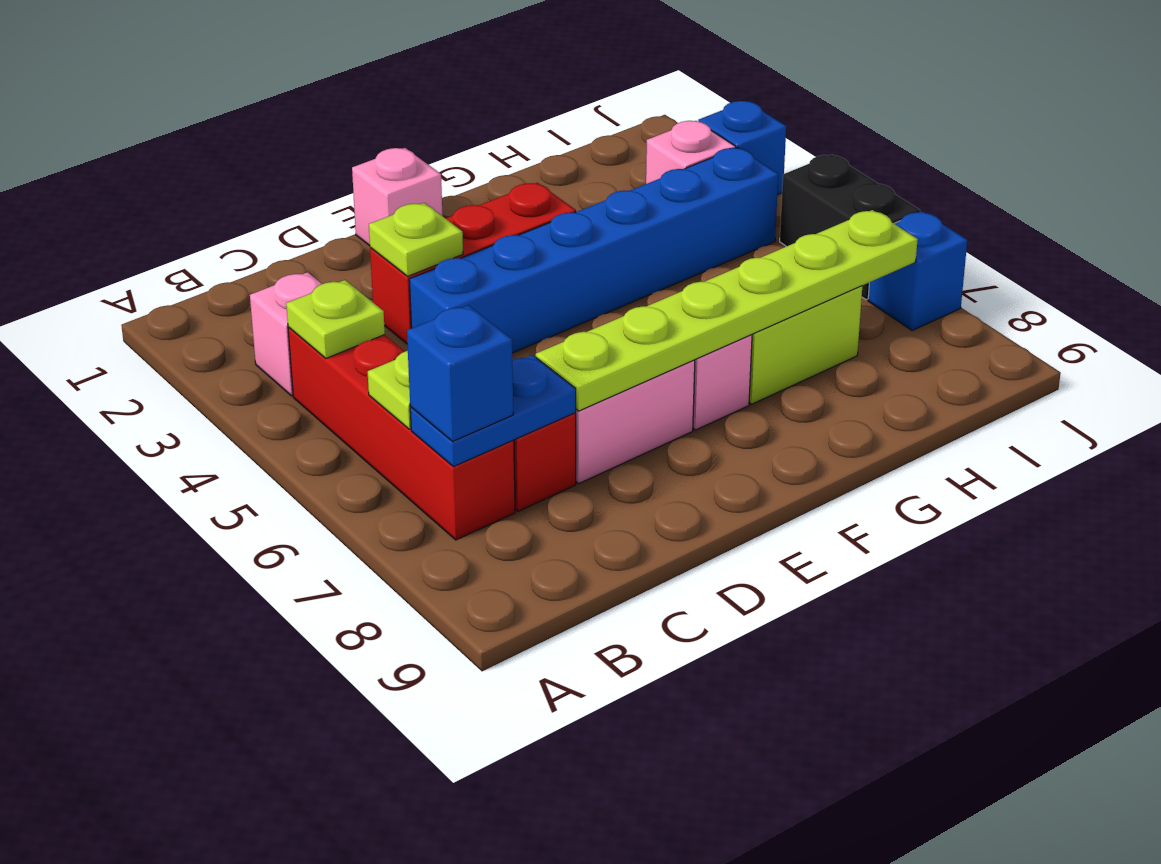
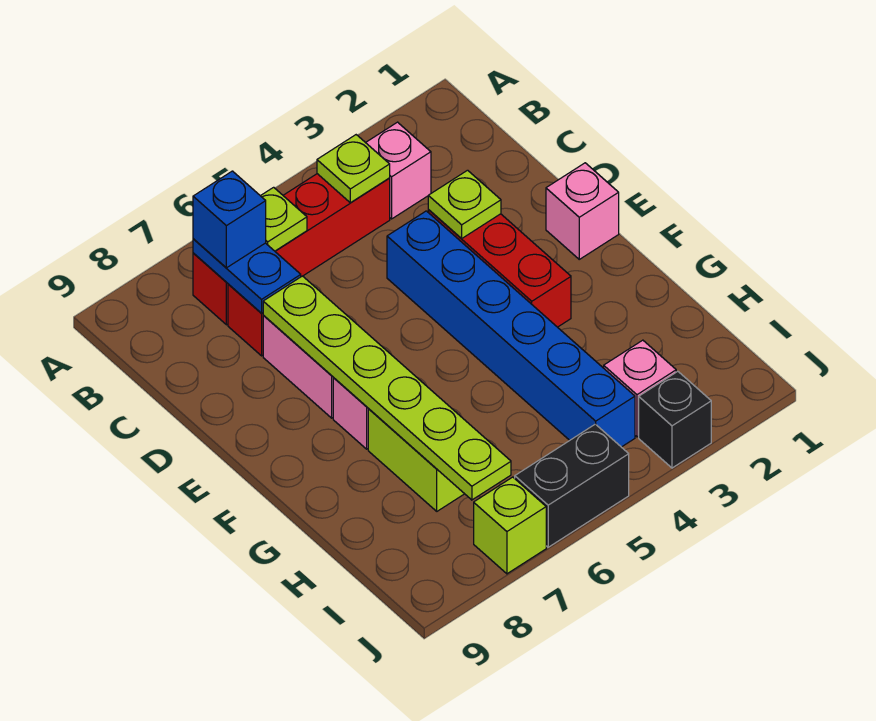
blue 1x1 brick [698,101,786,195] -> black 1x1 brick [639,371,711,468]
blue 1x1 brick [868,211,967,330] -> lime 1x1 brick [474,477,546,574]

